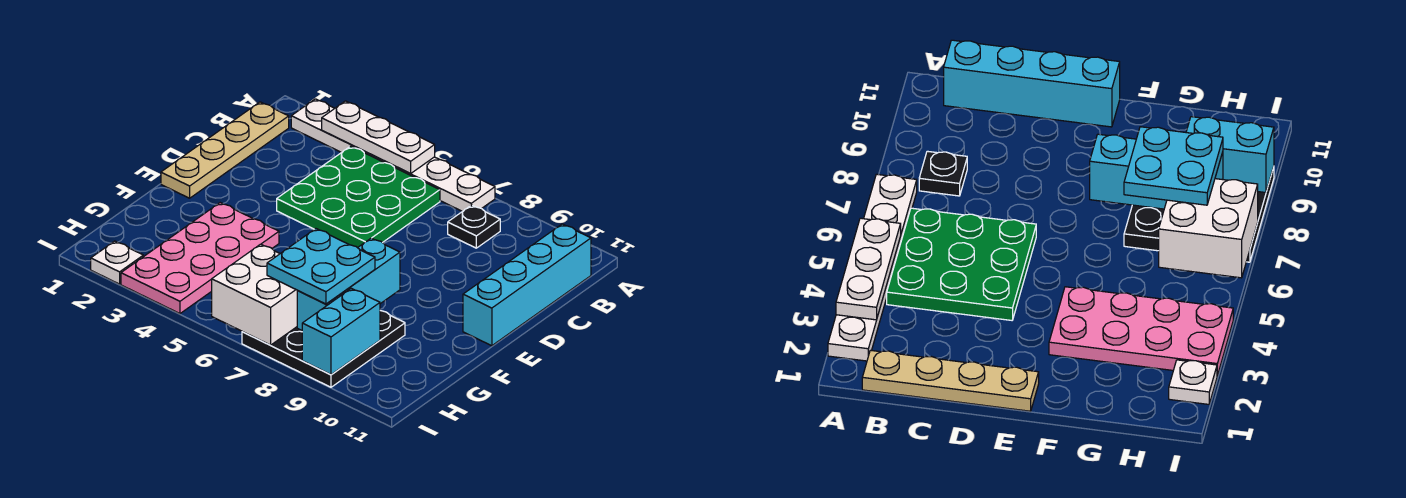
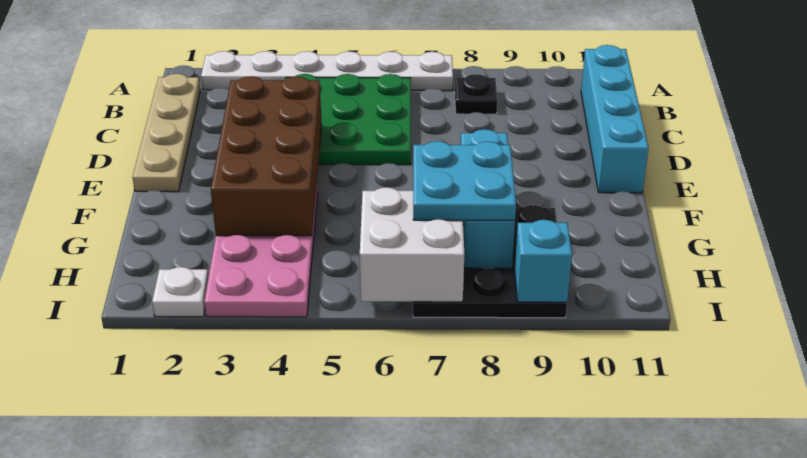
white 1x3 plate [322,101,435,174] -> none
none -> brown 2x4 brick [211,76,322,236]
cyan 1x2 brick [302,288,380,375] -> cyan 1x1 brick [515,220,572,302]

